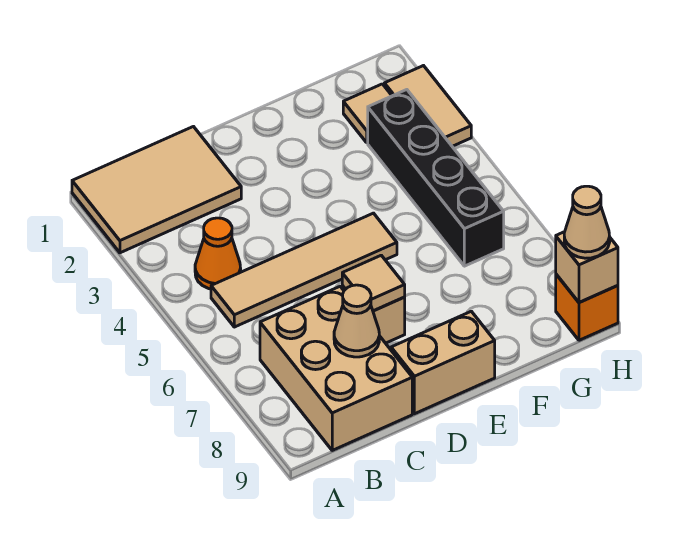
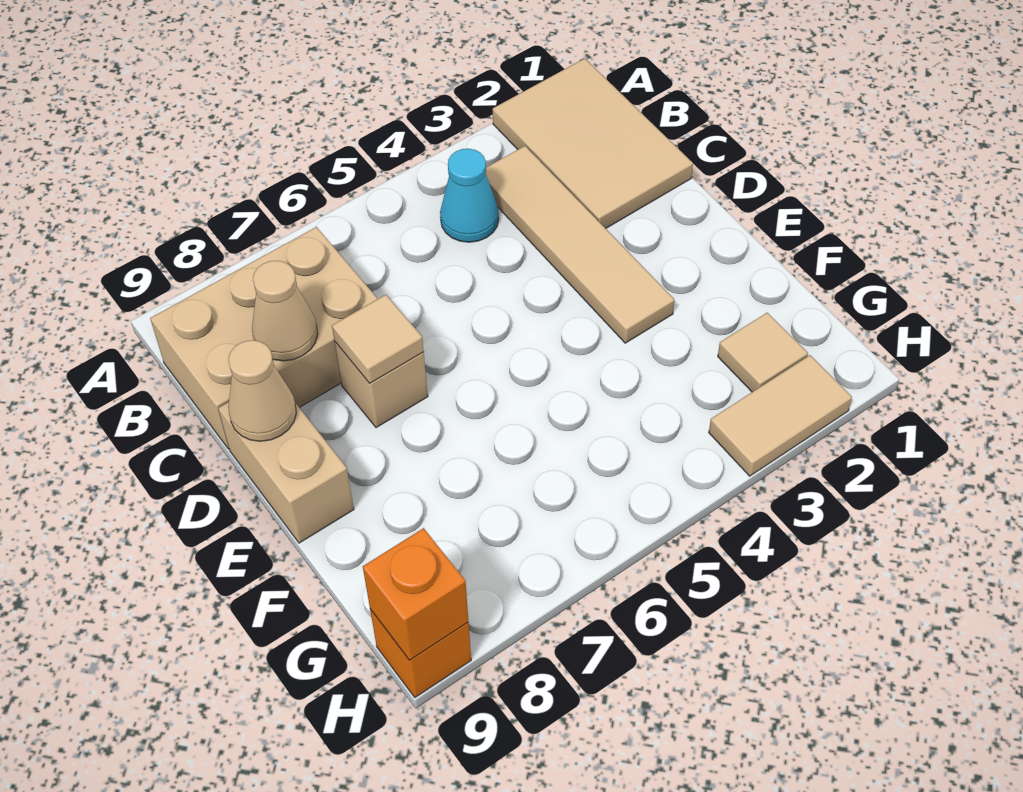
orange 1x1 cone [195,218,241,289] -> cyan 1x1 cone [440,149,499,242]
tan 1x4 tile [211,213,397,327] -> tan 1x4 tile moved to [486,146,674,343]
black 1x4 brick [368,90,504,266] -> none
tan 1x1 brick [556,232,618,303] -> orange 1x1 brick [363,528,469,660]
tan 1x1 cone [564,186,610,258] -> tan 1x1 cone moved to [228,340,296,441]

